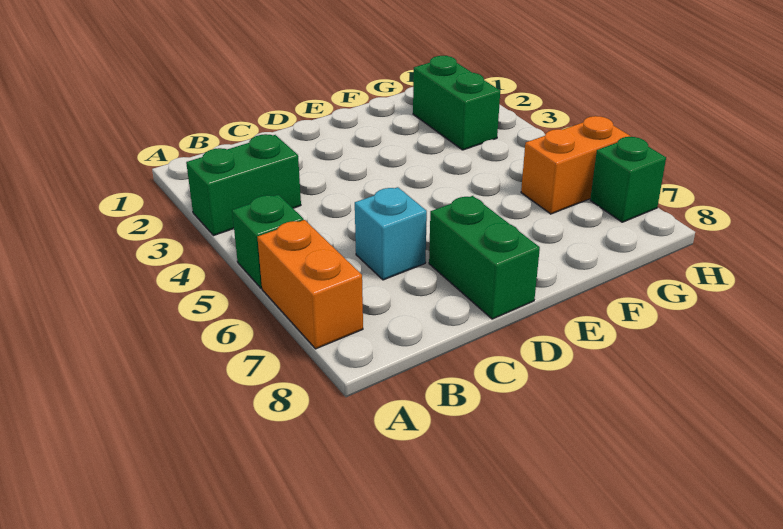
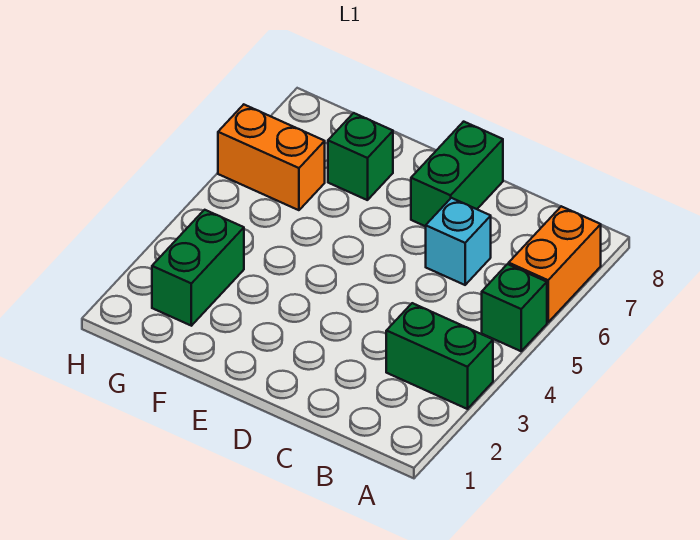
green 1x1 brick [590,137,666,222] -> green 1x1 brick moved to [328,113,393,200]

